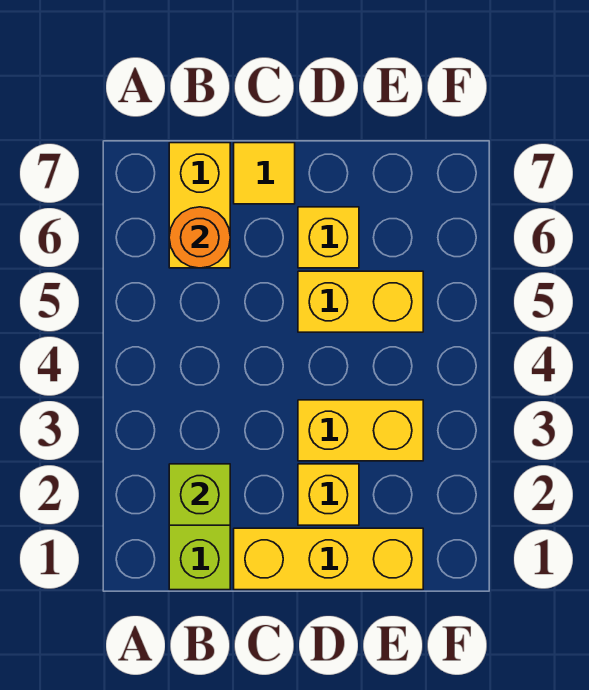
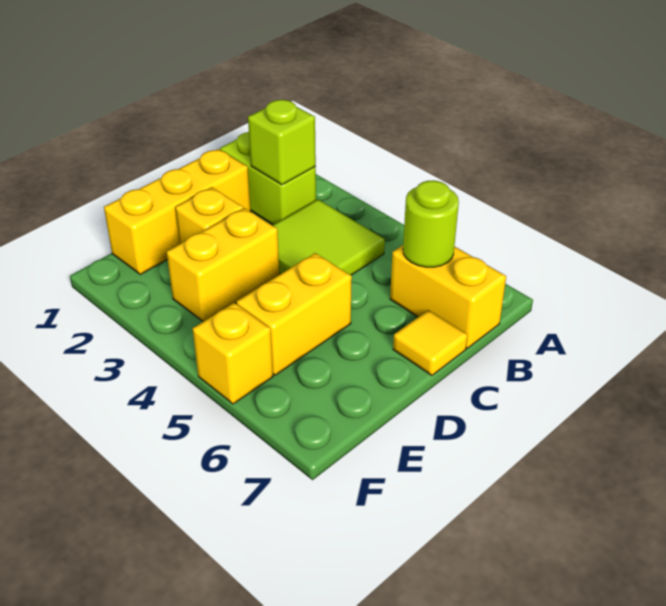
none -> lime 2x2 tile [272,199,385,275]
orange 1x1 round brick [169,207,230,268] -> lime 1x1 round brick [403,180,459,267]
yellow 1x1 brick [298,207,359,268] -> yellow 1x1 brick moved to [193,303,273,404]

